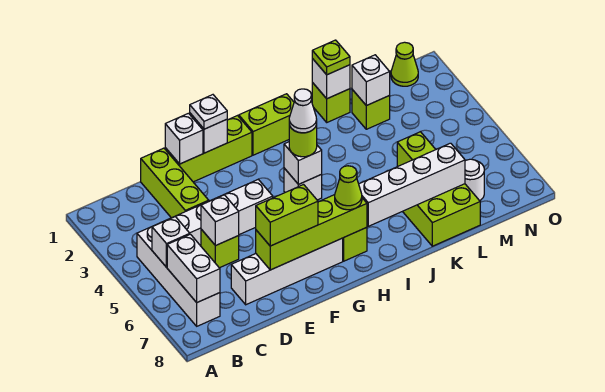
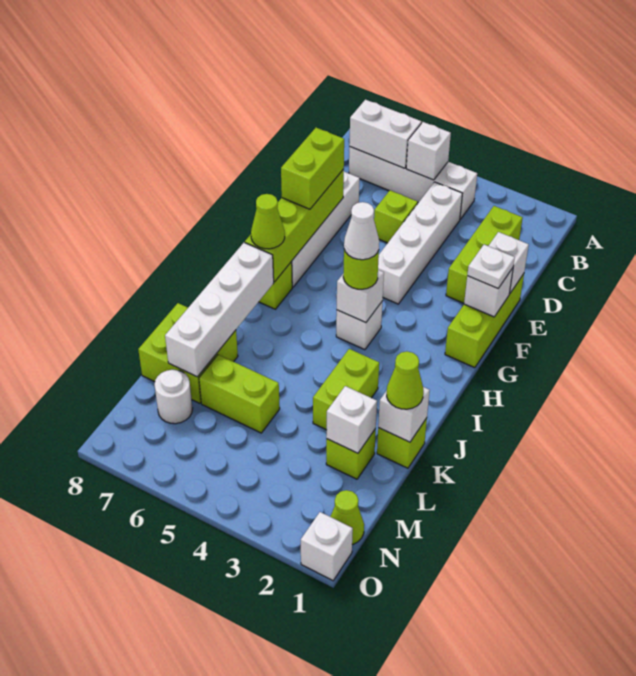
lime 1x3 brick [141,148,209,218] -> lime 1x3 brick turned to [446,206,523,303]
white 1x1 brick [201,195,239,246] -> white 1x1 brick moved to [301,512,353,581]
lime 1x2 brick [239,94,294,155] -> lime 1x2 brick moved to [313,349,379,430]
lime 1x1 plate [312,40,350,75] -> lime 1x1 cone [387,351,423,409]

